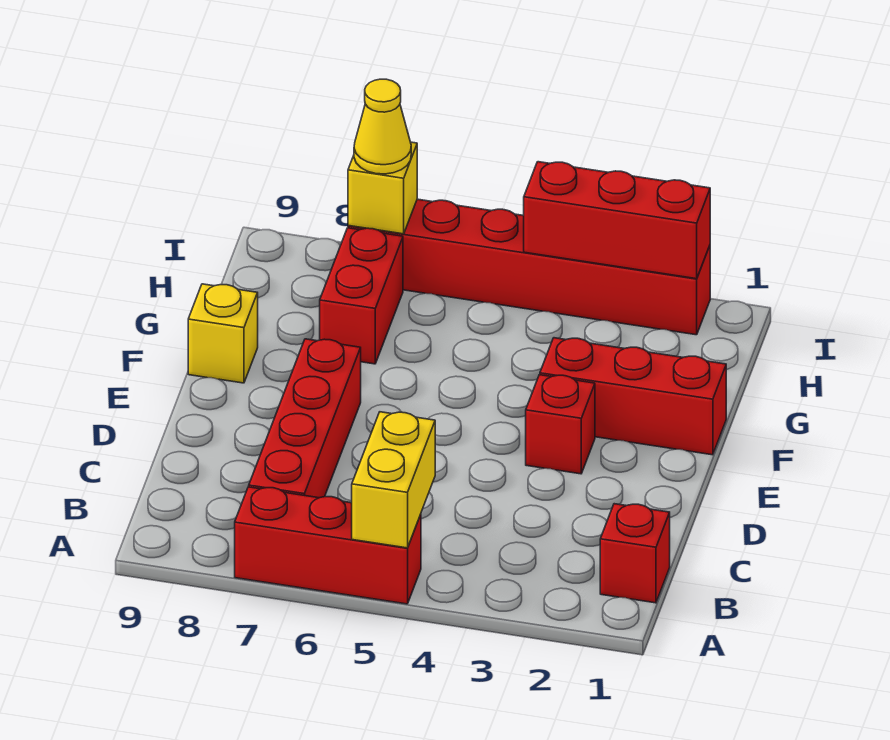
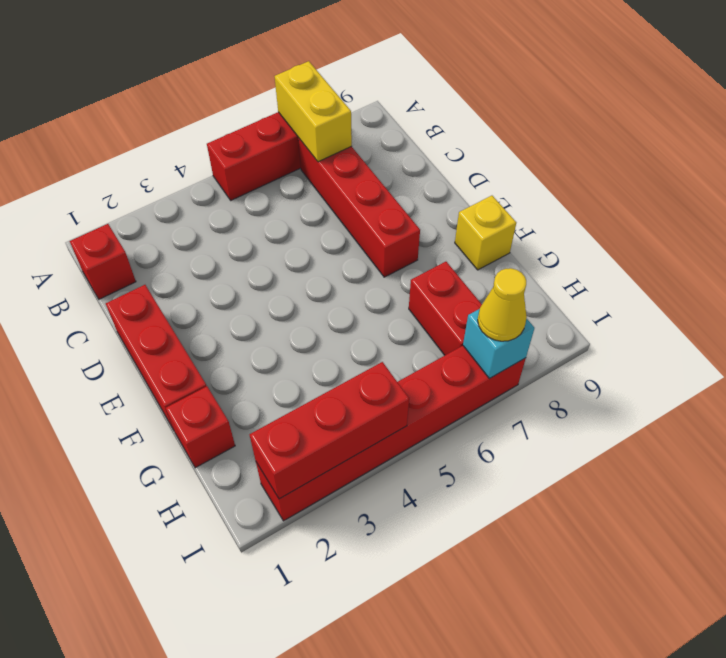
yellow 1x2 brick [352,412,435,548] -> yellow 1x2 brick moved to [275,61,352,162]
red 1x1 brick [526,375,595,474] -> red 1x1 brick moved to [166,386,235,468]
red 1x3 brick [540,338,726,455] -> red 1x3 brick turned to [106,285,206,430]
yellow 1x1 brick [348,142,417,234] -> cyan 1x1 brick [463,309,534,379]

